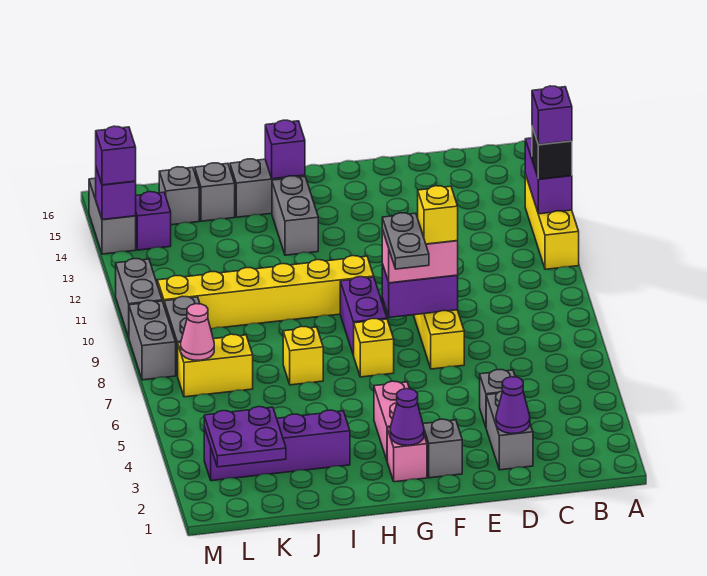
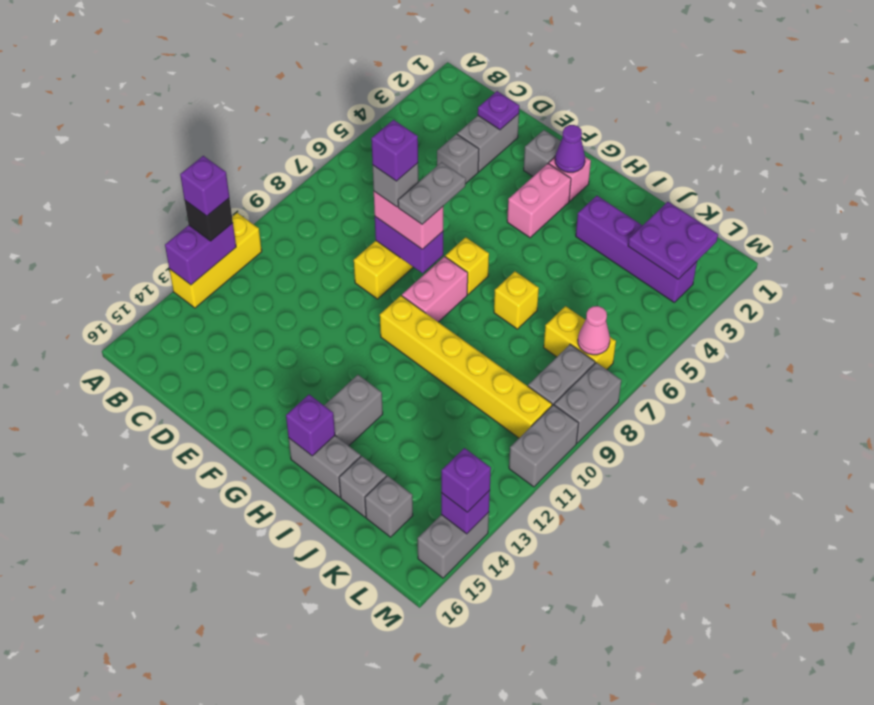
purple 1x1 cone [496,377,530,434] -> purple 1x1 plate [478,91,519,130]
yellow 1x1 brick [418,186,458,244] -> grey 1x1 brick [373,163,418,207]
purple 1x2 brick [340,277,387,356] -> pink 1x2 brick [402,256,468,322]
purple 1x1 brick [136,192,171,250] -> purple 1x1 brick moved to [371,120,418,181]

